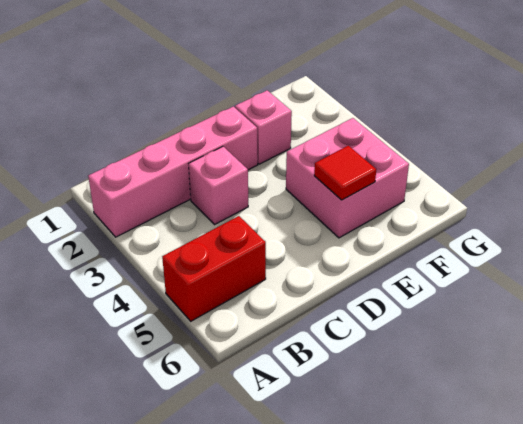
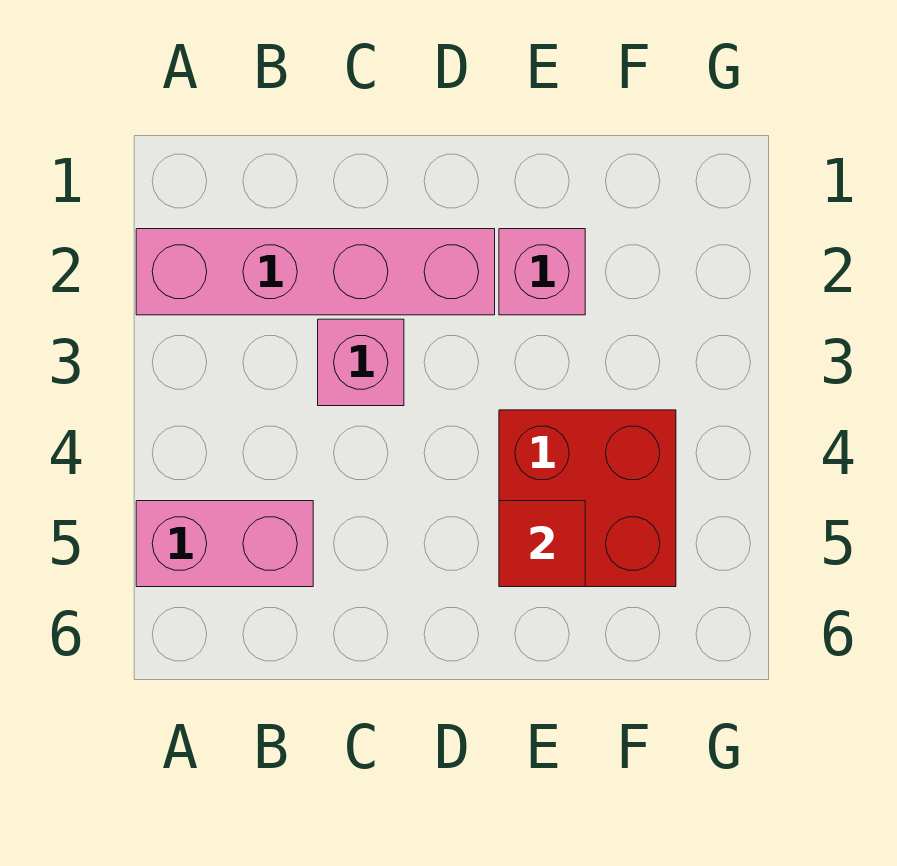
red 1x2 brick [162,216,266,321] -> pink 1x2 brick [136,501,313,587]
pink 2x2 brick [286,118,409,238] -> red 2x2 brick [499,410,676,587]

